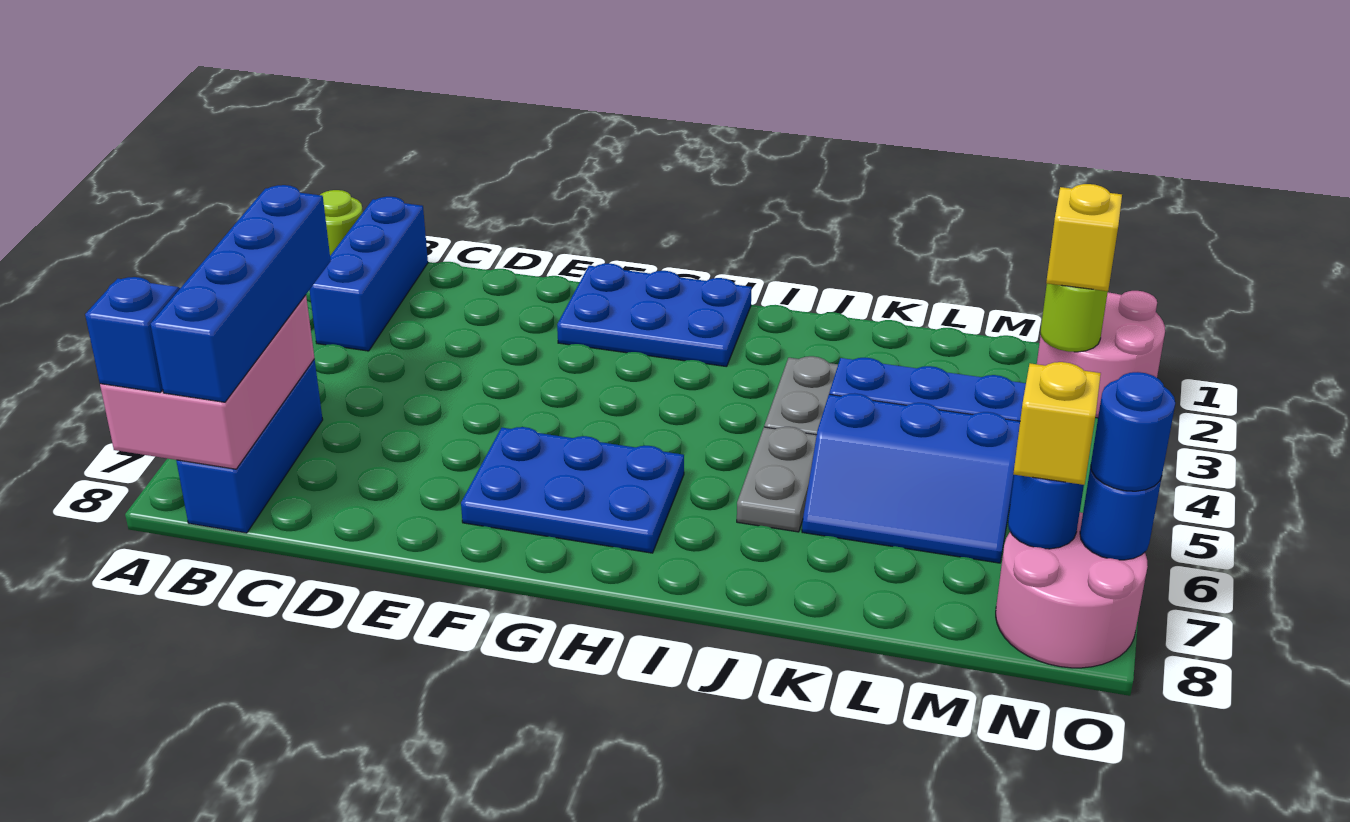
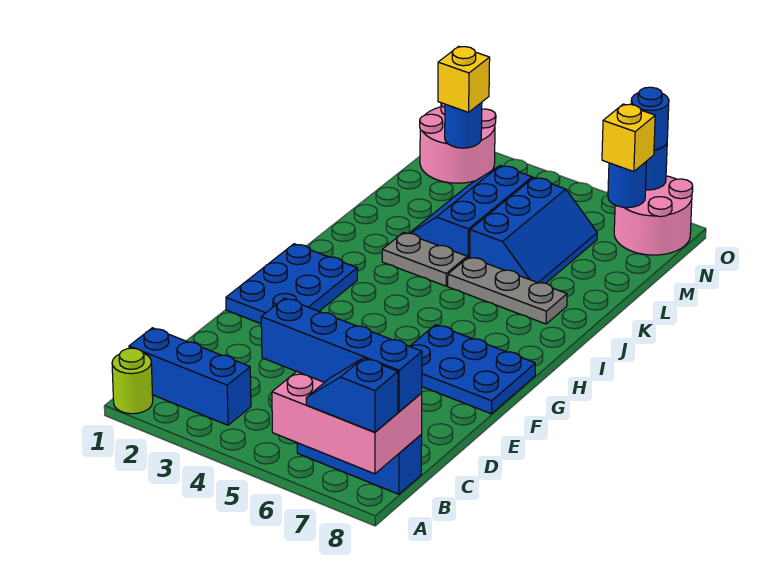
blue 2x3 plate [461,427,684,553] -> blue 2x3 plate turned to [410,325,535,414]
grey 1x2 plate [737,427,817,532] -> grey 1x3 plate [448,257,567,324]
lime 1x1 round brick [1040,284,1108,352] -> blue 1x1 round brick [445,102,482,148]

